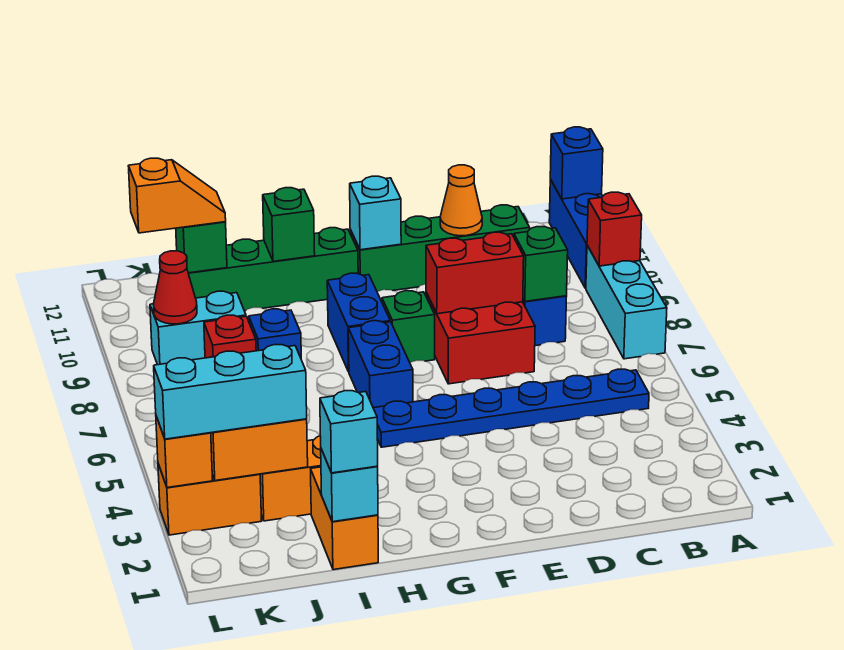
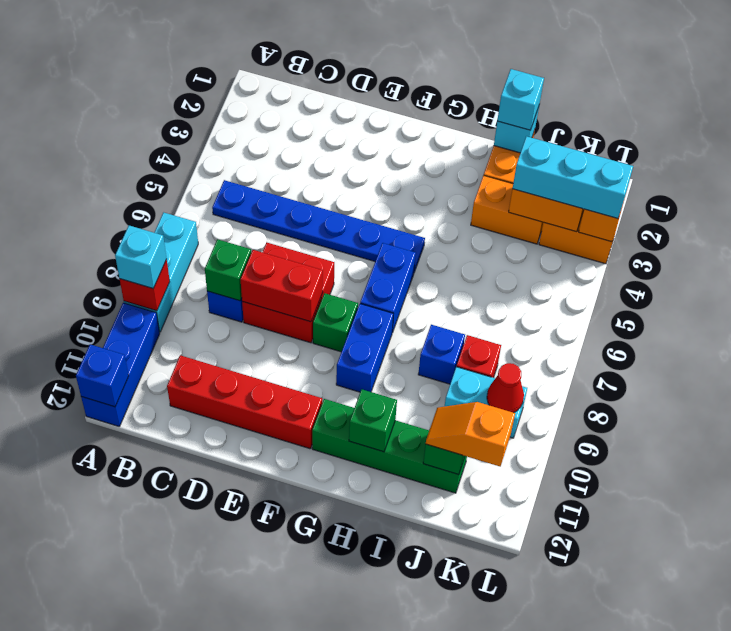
green 1x4 brick [350,205,530,292] -> red 1x4 brick [167,355,322,449]
orange 1x1 cone [440,165,482,236] -> none
cyan 1x1 brick [350,176,401,250] -> cyan 1x1 brick moved to [115,226,167,288]

